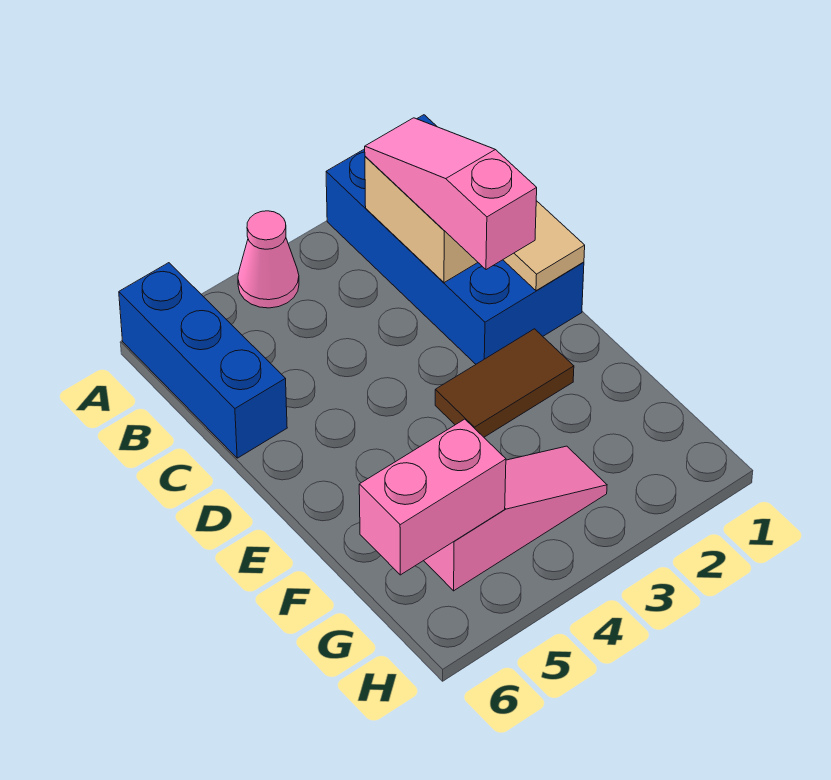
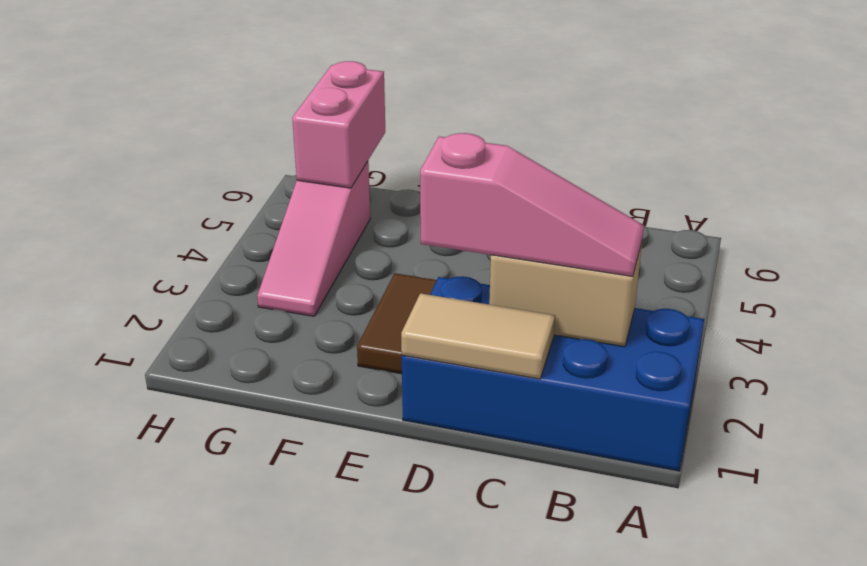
pink 1x1 cone [238,211,299,308] -> none
blue 1x3 brick [119,263,287,458] -> none

